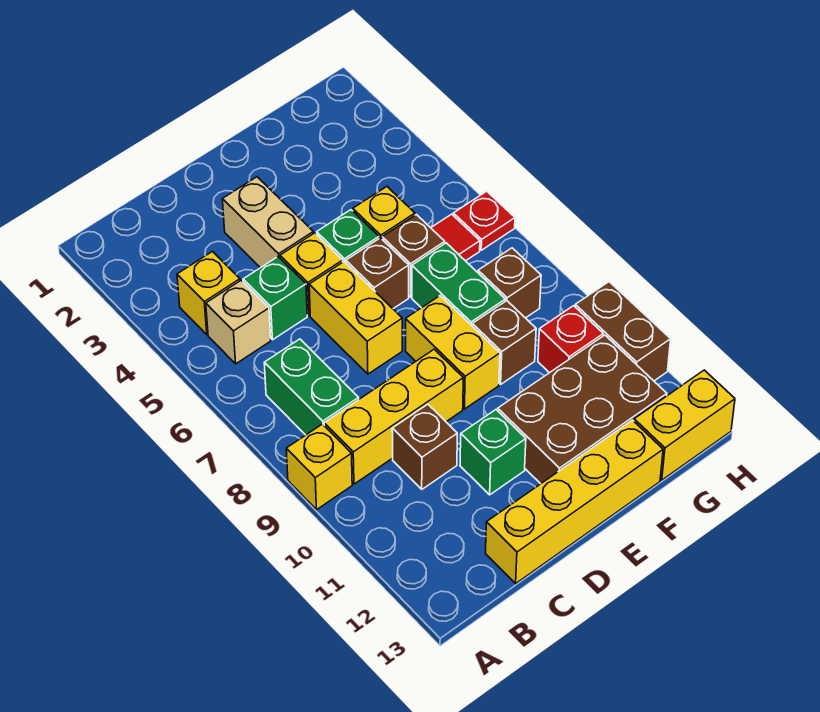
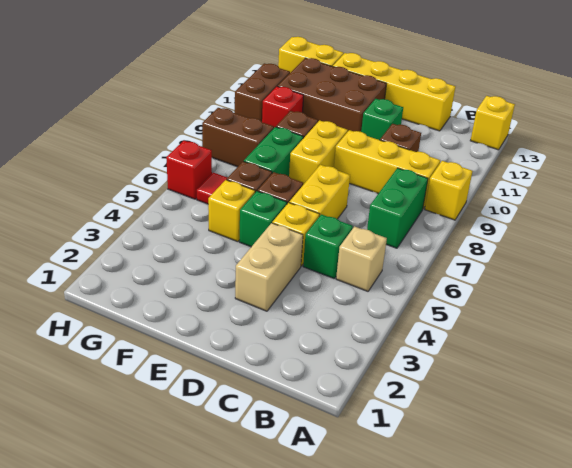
yellow 1x1 brick [177,252,240,335] -> yellow 1x1 brick moved to [470,96,515,150]
brown 1x1 brick [478,248,541,318] -> brown 1x2 brick [202,108,274,167]
red 1x1 plate [453,191,515,250] -> red 1x1 brick [166,141,212,199]

